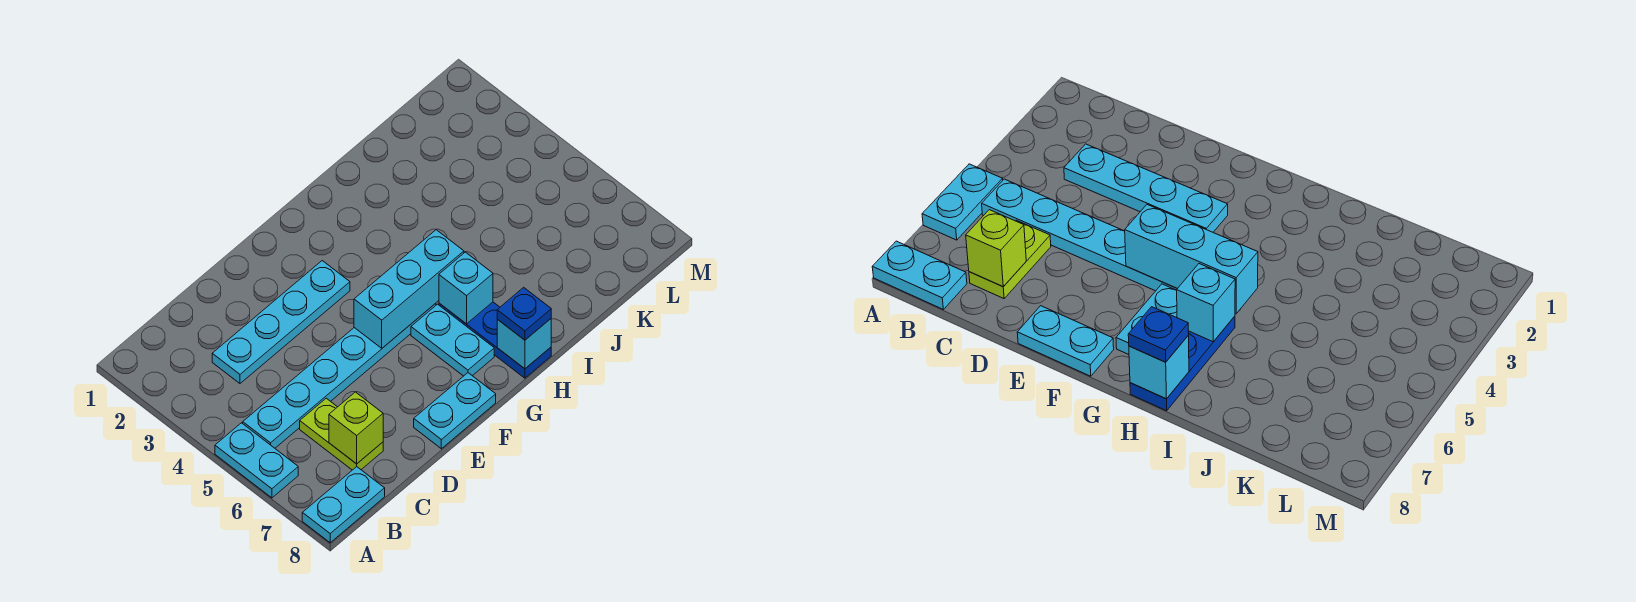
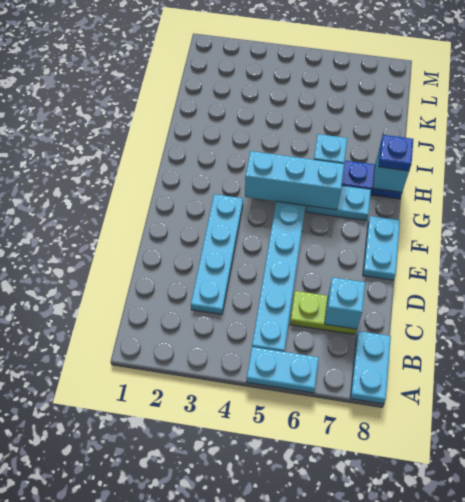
lime 1x1 brick [329,392,383,464] -> cyan 1x1 brick [325,277,365,329]
cyan 1x3 brick [354,230,464,348] -> cyan 1x3 brick turned to [245,151,344,210]

